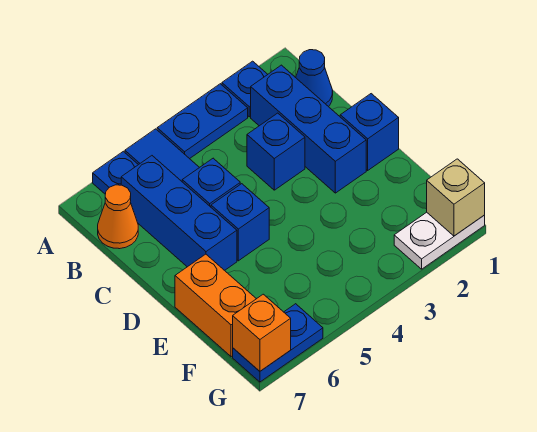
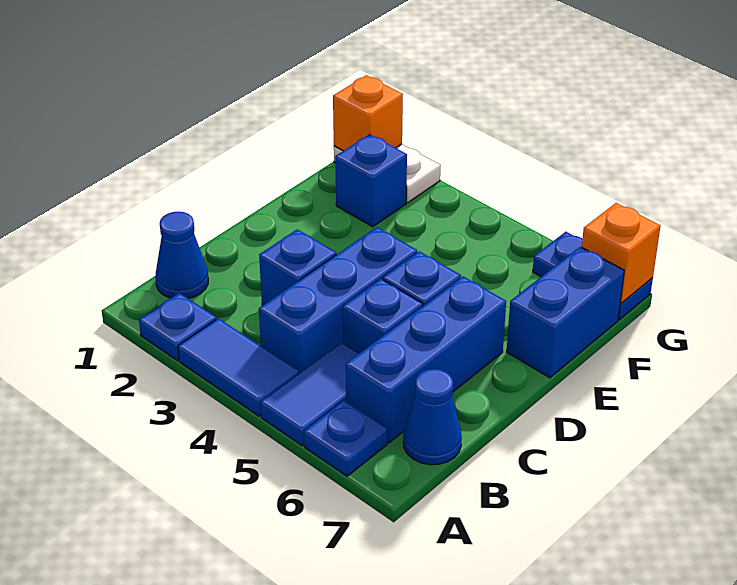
blue 1x2 plate [157,84,248,159] -> blue 1x2 tile [178,318,299,416]
blue 1x3 brick [251,65,366,193] -> blue 1x3 brick moved to [259,227,417,373]
orange 1x1 cone [98,185,138,249] -> blue 1x1 cone [403,369,462,465]
blue 1x1 brick [340,94,399,170] -> blue 1x1 brick moved to [335,134,407,227]
orange 1x2 brick [175,254,256,357] -> blue 1x2 brick [507,247,624,378]
tan 1x1 brick [427,159,485,236] -> orange 1x1 brick [333,75,403,151]

